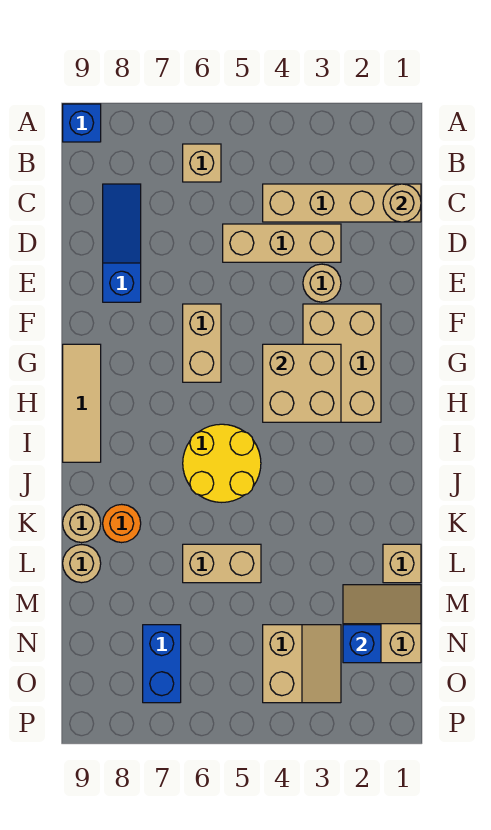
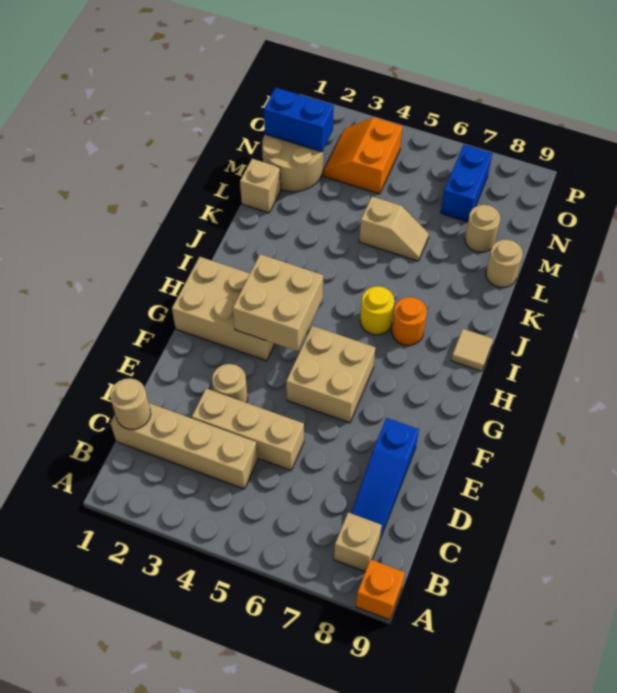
blue 1x1 brick [63,104,101,142] -> orange 1x1 brick [356,559,405,620]
tan 1x1 brick [183,144,221,182] -> tan 1x1 brick moved to [334,513,382,572]
tan 2x3 brick [303,304,381,422] -> tan 2x3 brick turned to [172,257,275,361]
tan 1x2 brick [183,304,221,382] -> tan 2x2 brick [286,326,375,423]
tan 1x3 tile [63,344,101,462] -> tan 1x1 tile [451,329,493,371]
yellow 2x2 round brick [183,424,261,502] -> yellow 1x1 round brick [360,286,394,335]
orange 1x1 round brick [103,504,141,543] -> orange 1x1 round brick moved to [392,297,427,345]
tan 1x1 round brick [63,504,101,543] -> tan 1x1 round brick moved to [465,205,500,252]
tan 1x2 brick [183,544,261,583] -> tan 1x2 slope [359,197,429,261]
tan 2x2 slope [343,585,421,663] -> tan 2x2 round brick [262,134,324,192]
blue 1x1 brick [343,625,381,663] -> blue 1x2 brick [264,88,334,152]
tan 2x2 slope [263,625,341,703] -> orange 2x2 slope [323,117,402,194]

